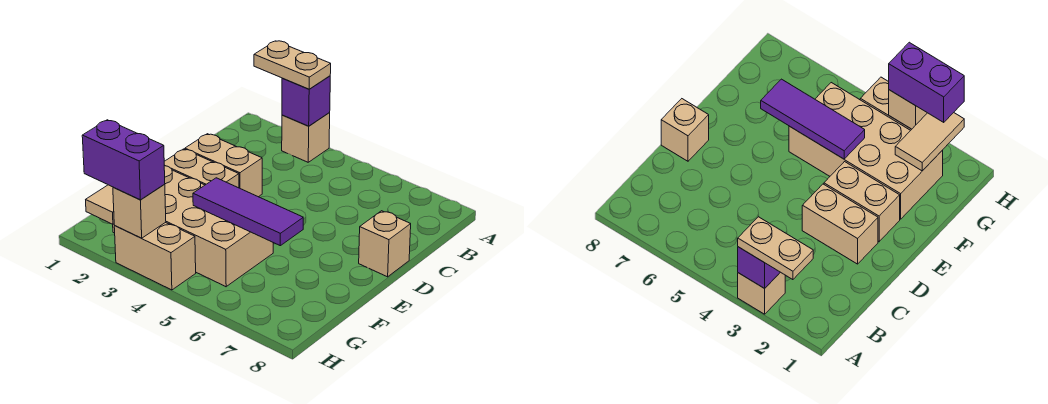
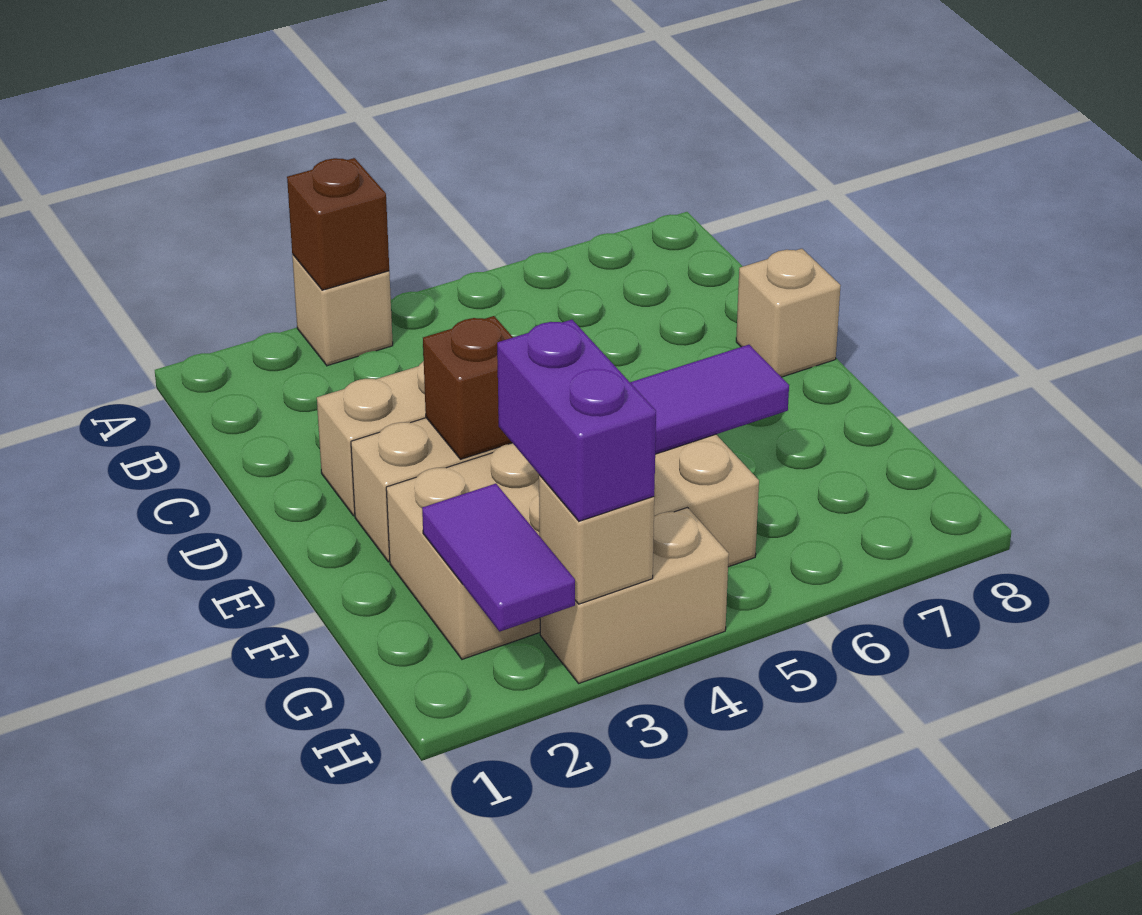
tan 1x2 plate [254,41,331,89] -> none
purple 1x1 brick [282,76,330,126] -> brown 1x1 brick [287,158,389,290]
none -> brown 1x1 brick [423,316,513,459]
tan 1x2 tile [86,185,114,224] -> purple 1x2 tile [422,484,575,632]
purple 1x2 brick [82,120,165,200] -> purple 1x2 brick turned to [497,320,656,521]

